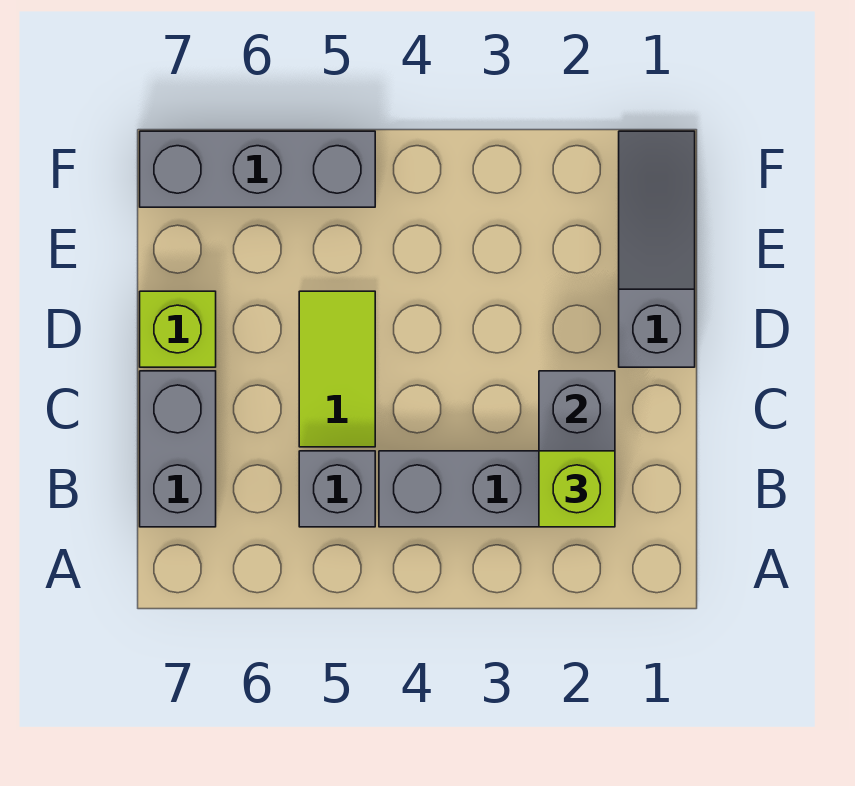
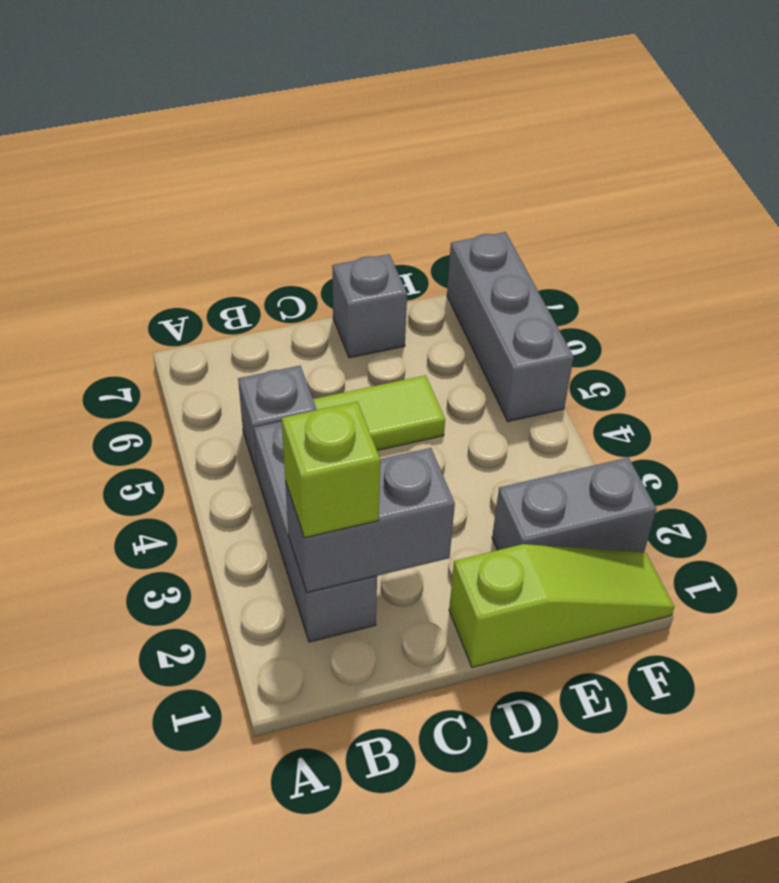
grey 1x2 brick [140,371,216,527] -> grey 1x2 brick moved to [492,457,656,553]
grey 1x3 slope [619,131,695,367] -> lime 1x3 slope [449,544,674,667]
lime 1x1 brick [140,291,216,367] -> grey 1x1 brick [332,254,407,358]

